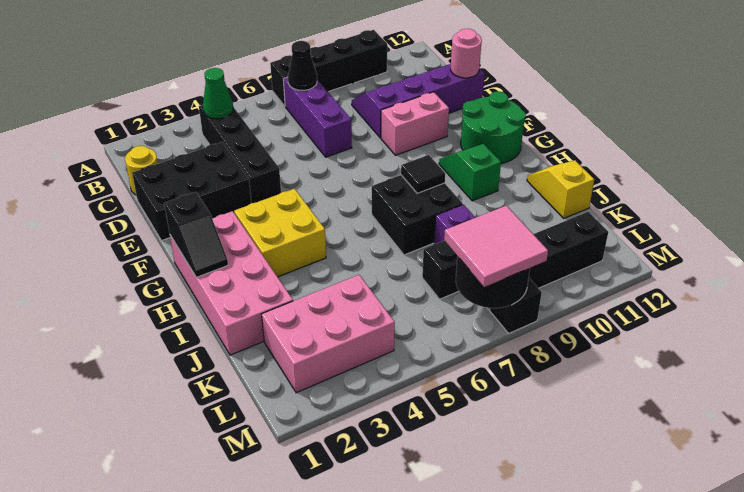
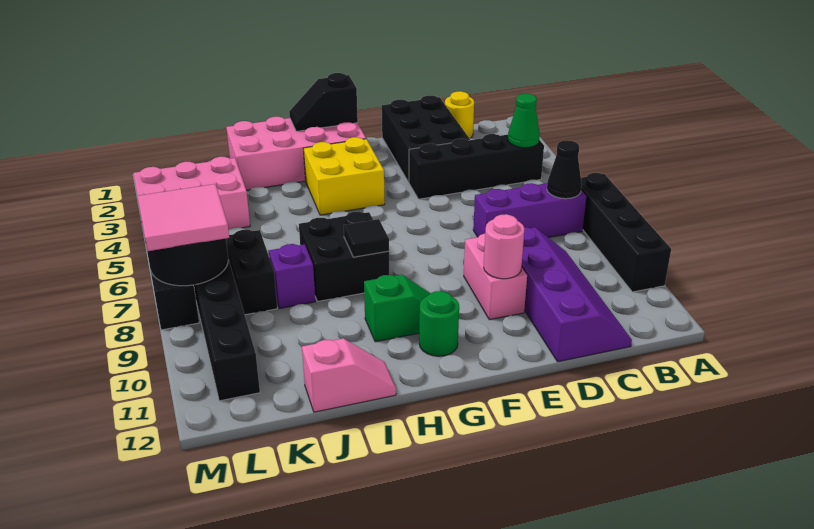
pink 1x1 round brick [451,29,482,78] -> pink 1x1 round brick moved to [484,214,525,279]
green 2x2 round brick [461,91,526,164] -> green 1x1 round brick [419,291,459,356]
yellow 1x2 slope [527,160,594,218] -> pink 1x2 slope [302,339,396,412]
pink 2x3 brick [262,275,395,393] -> pink 2x3 brick turned to [133,157,250,230]

